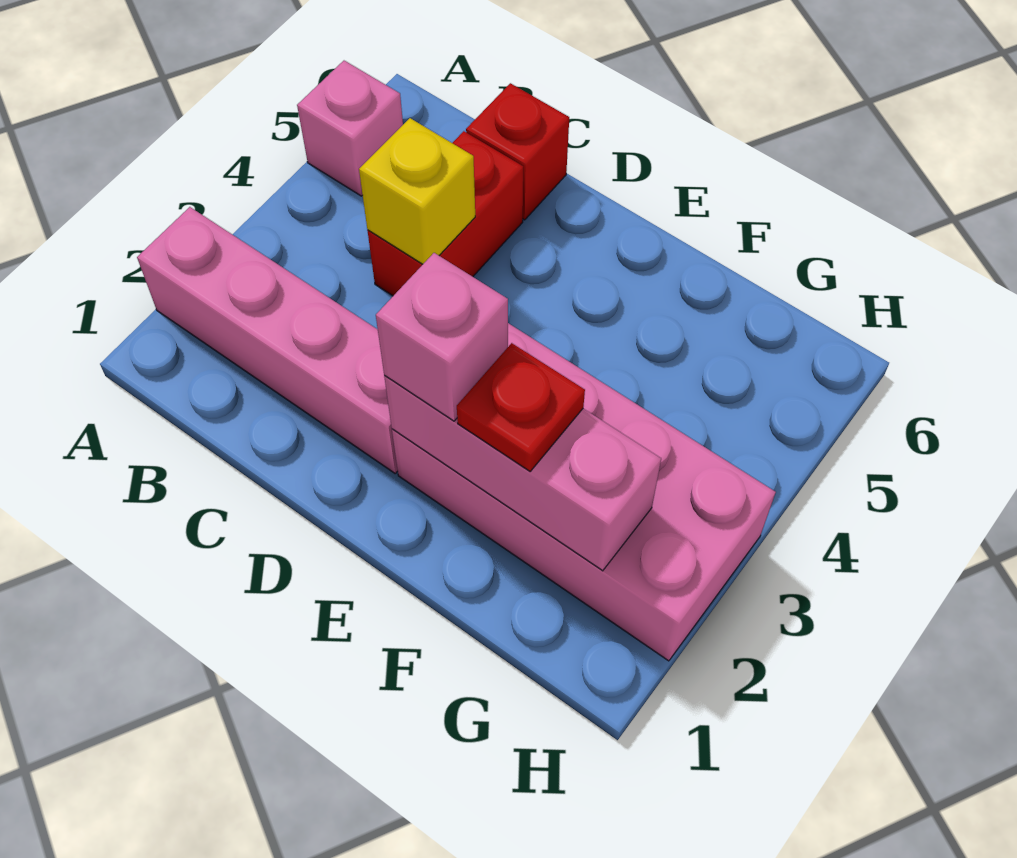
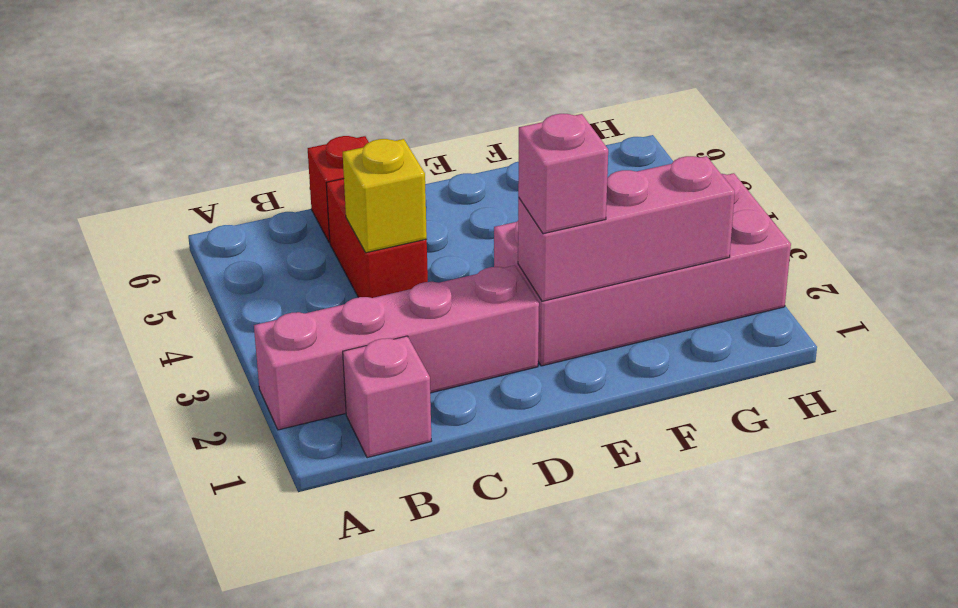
pink 1x1 brick [297,61,403,196] -> pink 1x1 brick moved to [343,336,431,458]
red 1x1 plate [457,343,585,471] -> none

